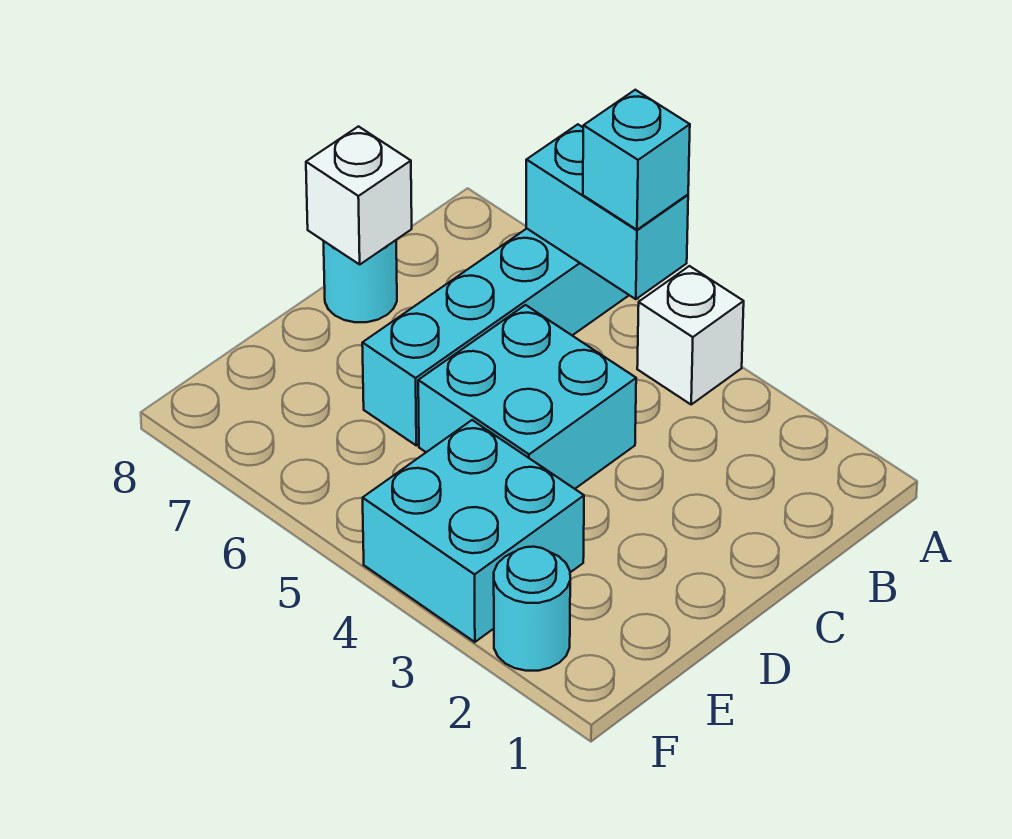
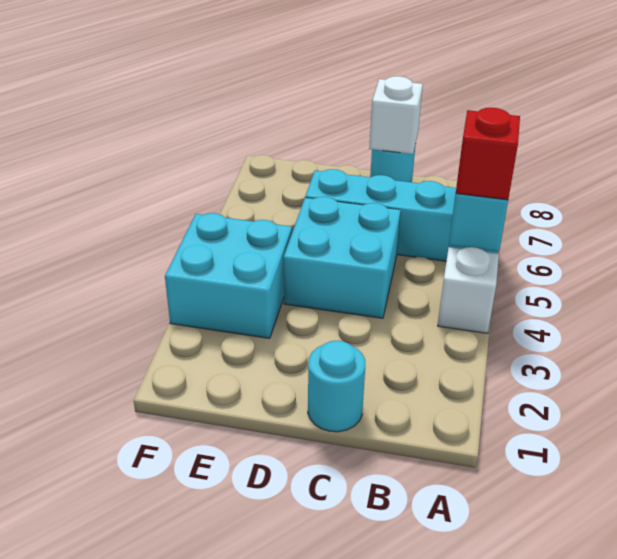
cyan 1x1 brick [583,90,690,230] -> red 1x1 brick [456,108,520,200]
cyan 1x1 round brick [494,547,570,671] -> cyan 1x1 round brick moved to [308,341,365,432]

